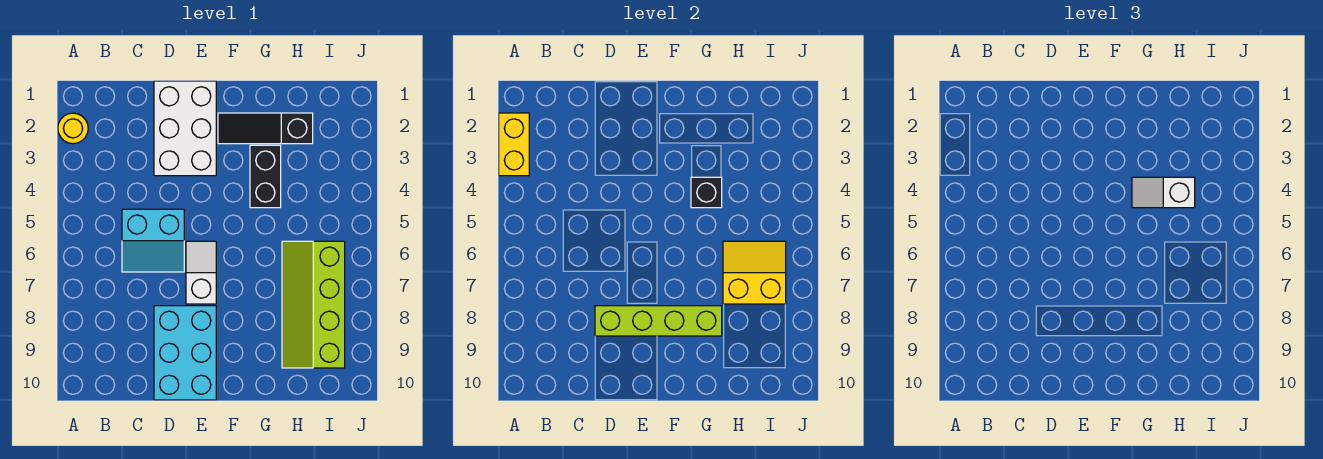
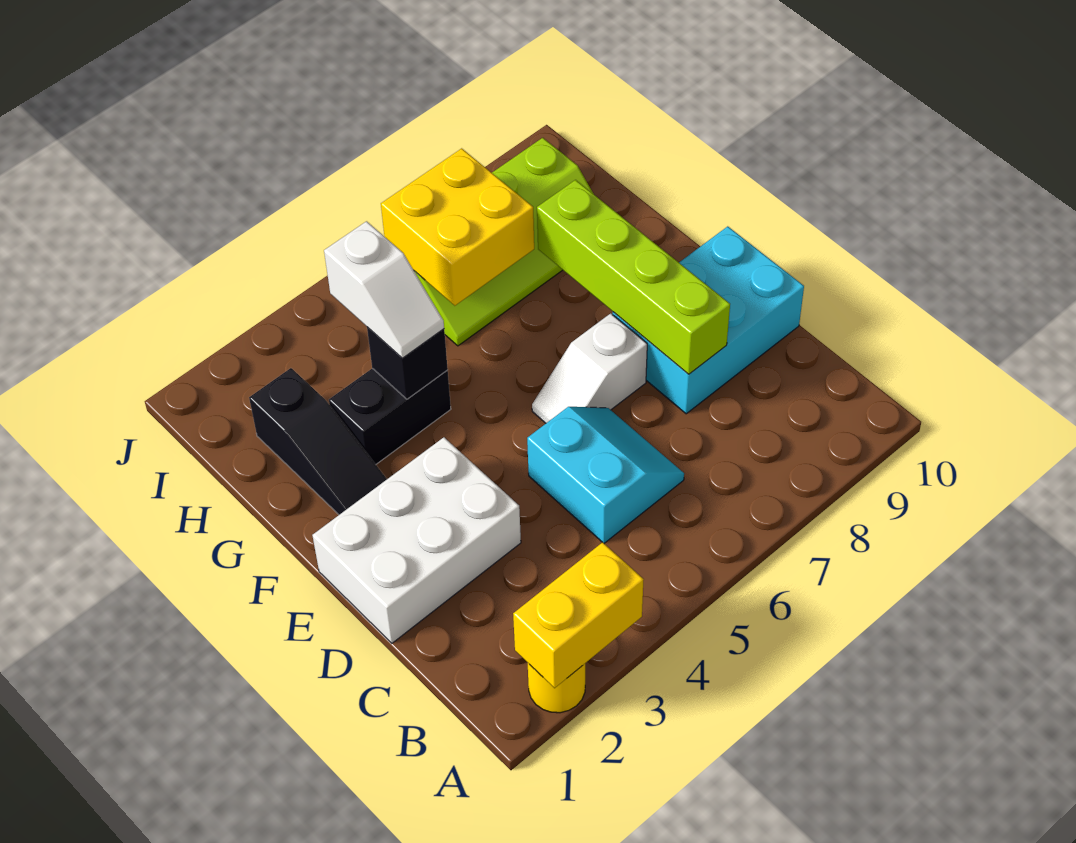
yellow 2x2 slope [723,241,786,304] -> yellow 2x2 brick [381,148,534,306]

